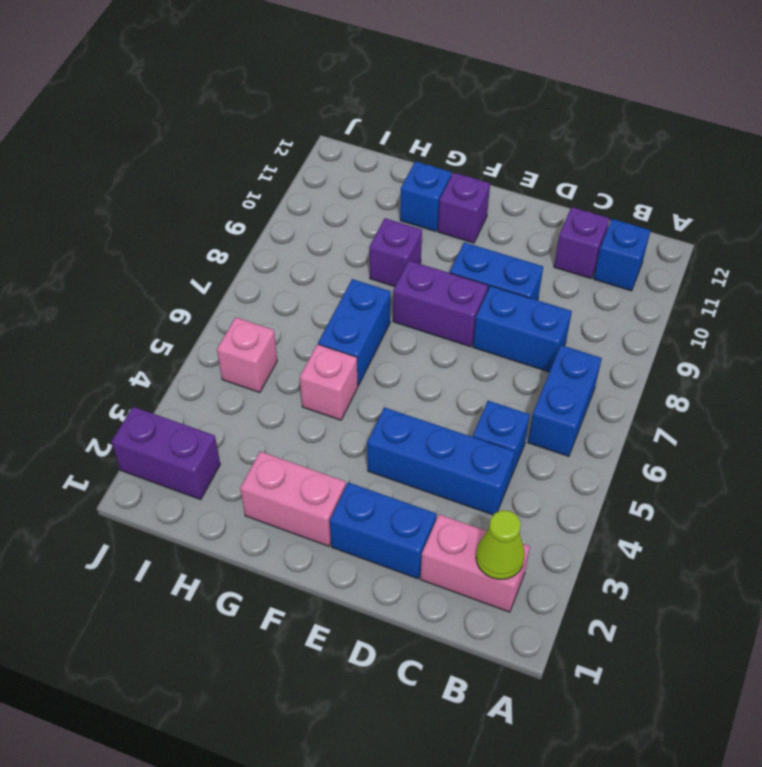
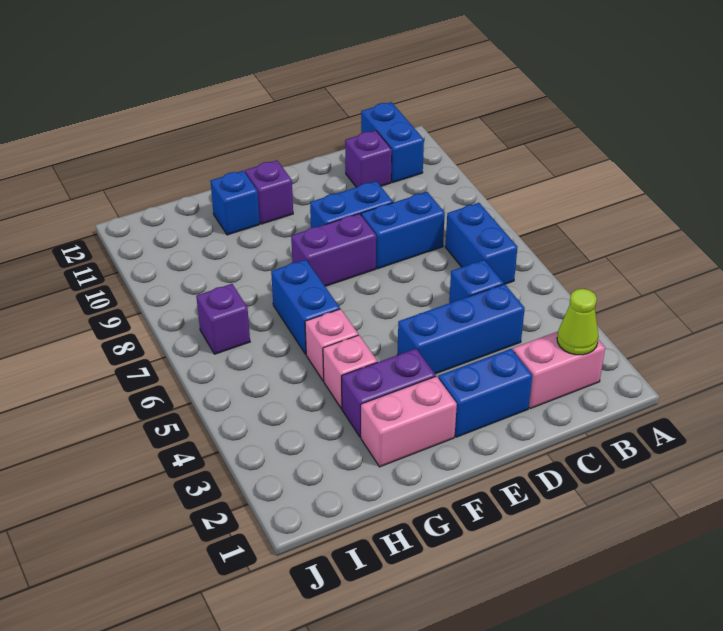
blue 1x1 brick [594,219,651,291] -> blue 1x2 brick [361,102,424,182]
purple 1x1 brick [369,218,422,287] -> purple 1x1 brick moved to [196,284,250,354]
purple 1x2 brick [111,407,220,500] -> purple 1x2 brick moved to [342,349,436,437]
pink 1x1 brick [217,317,277,392] -> pink 1x1 brick moved to [323,335,377,409]

